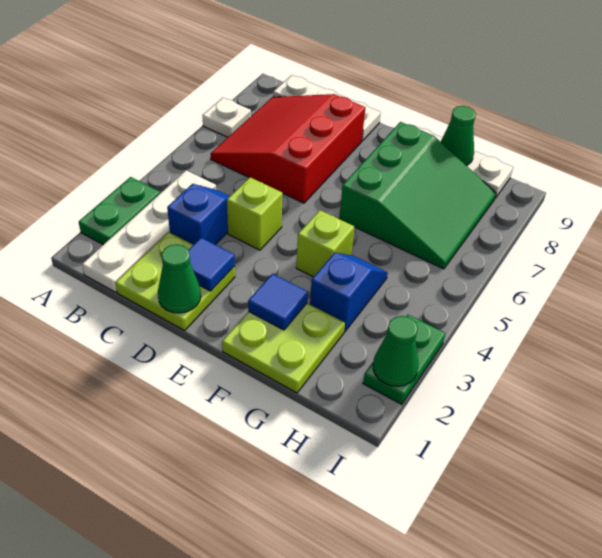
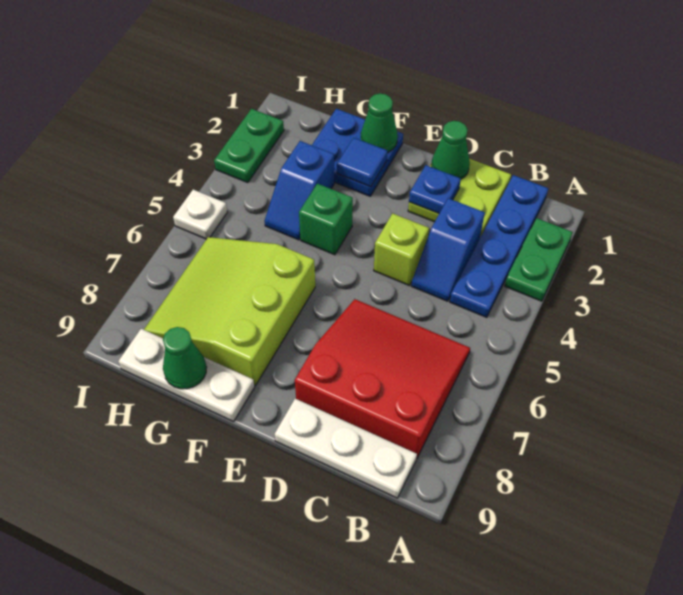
white 1x1 plate [202,98,251,137] -> white 1x1 plate moved to [173,190,227,239]
white 1x4 plate [82,171,216,292] -> blue 1x4 plate [450,175,548,317]
red 3x3 slope [211,94,365,203] -> red 3x3 slope turned to [295,299,470,459]
blue 1x1 tile [189,238,235,291] -> blue 1x1 plate [409,165,461,213]
lime 2x2 plate [222,303,345,393] -> blue 2x2 plate [312,109,403,196]
lime 1x1 brick [296,210,354,277] -> green 1x1 brick [299,184,353,255]
green 3x3 slope [339,122,496,269] -> lime 3x3 slope [144,237,315,385]
green 1x1 cone [373,316,418,387] -> green 1x1 cone moved to [361,93,398,153]

